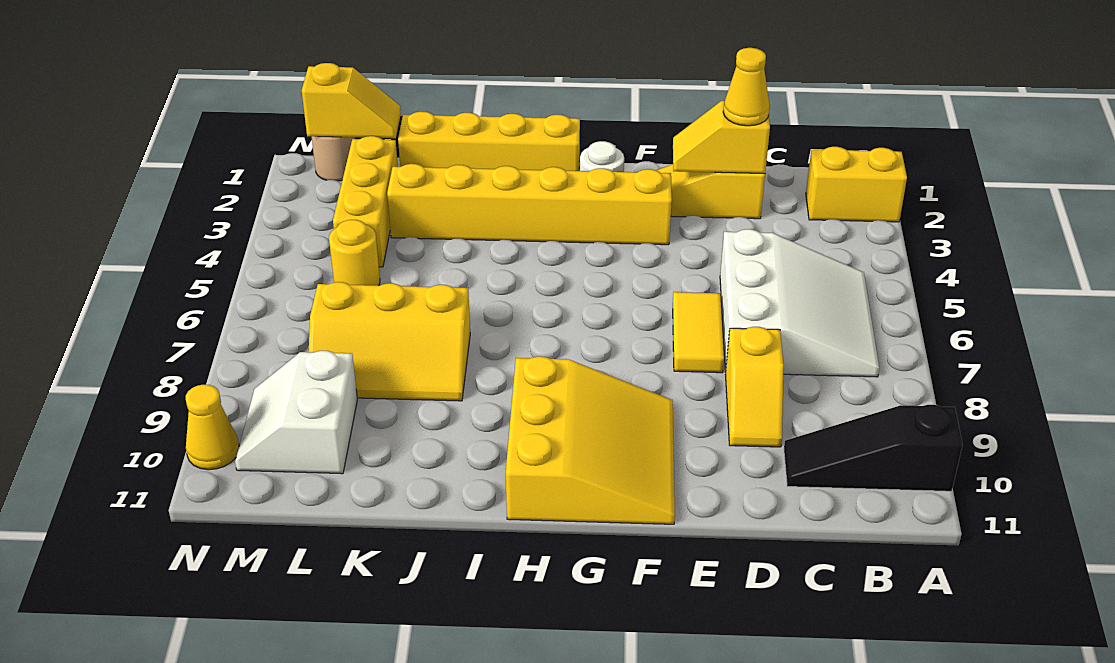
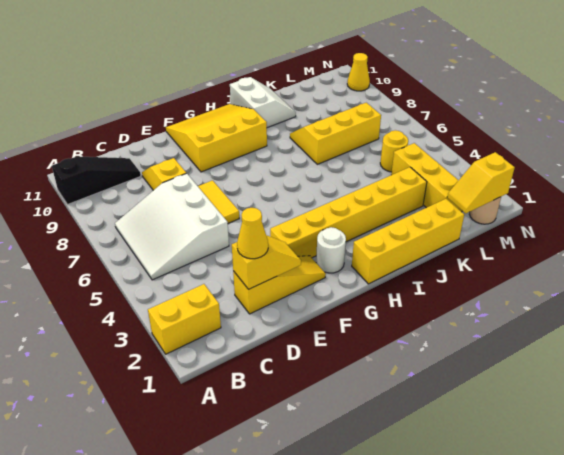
yellow 3x3 slope [506,356,675,524] -> yellow 3x3 slope turned to [166,104,267,172]
white 2x2 slope [235,351,357,474] -> white 2x2 slope moved to [230,77,296,128]

